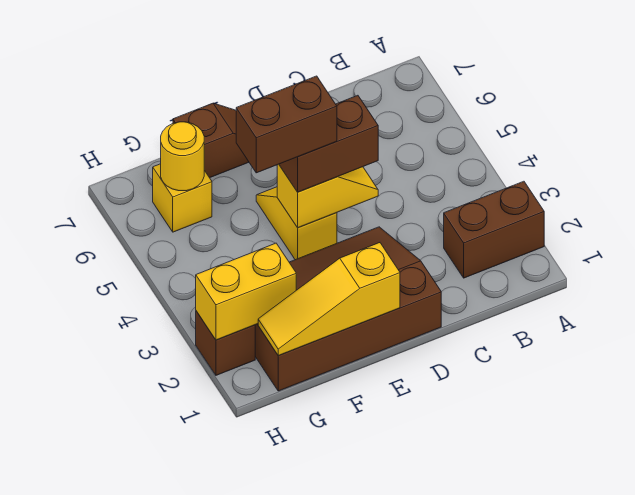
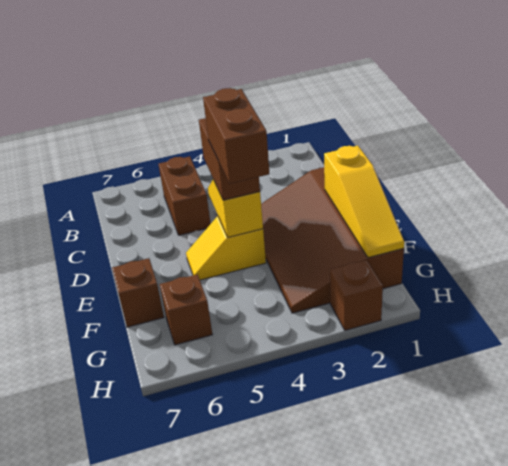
brown 1x2 brick [444,181,544,278] -> brown 1x2 brick moved to [158,156,211,235]
yellow 1x2 brick [196,243,296,340] -> none
yellow 1x1 brick [153,164,212,232] -> brown 1x1 brick [160,274,213,345]
yellow 1x1 round brick [161,122,204,191] -> none

